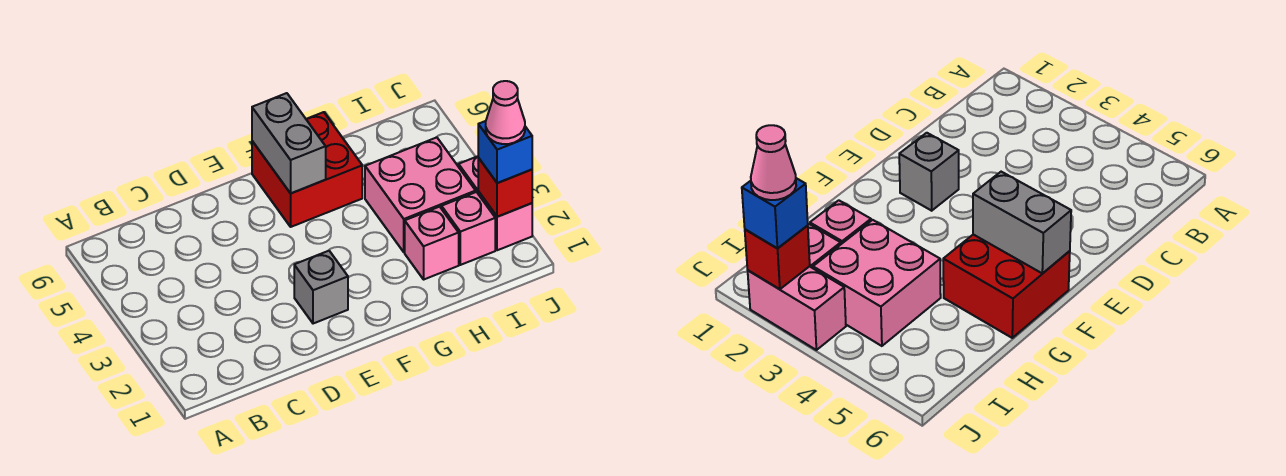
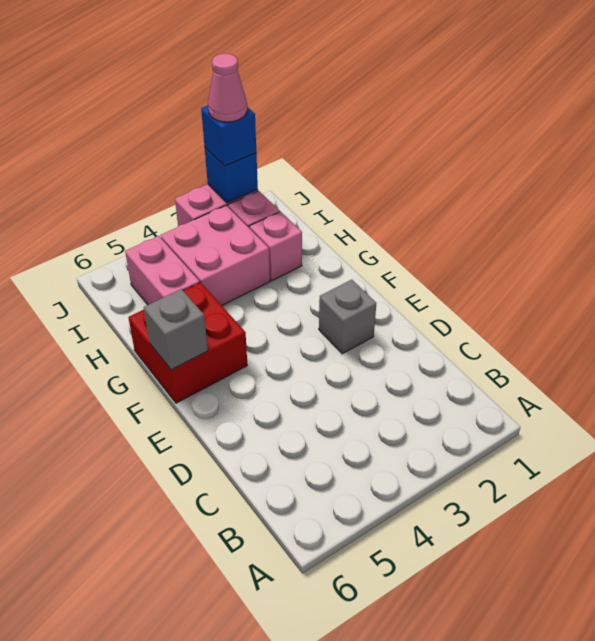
grey 1x2 brick [252,93,326,193] -> grey 1x1 brick [144,289,208,370]
none -> pink 1x2 brick [125,236,200,305]
red 1x1 brick [478,158,532,217] -> blue 1x1 brick [205,148,258,203]

